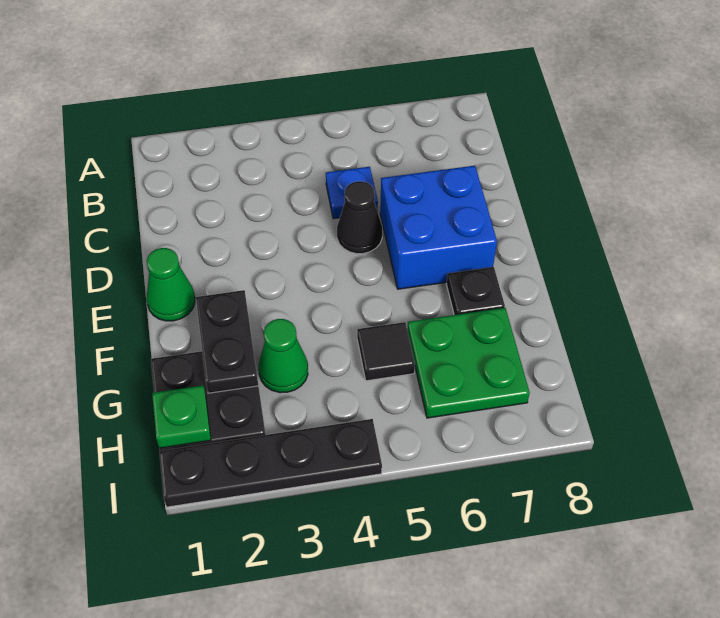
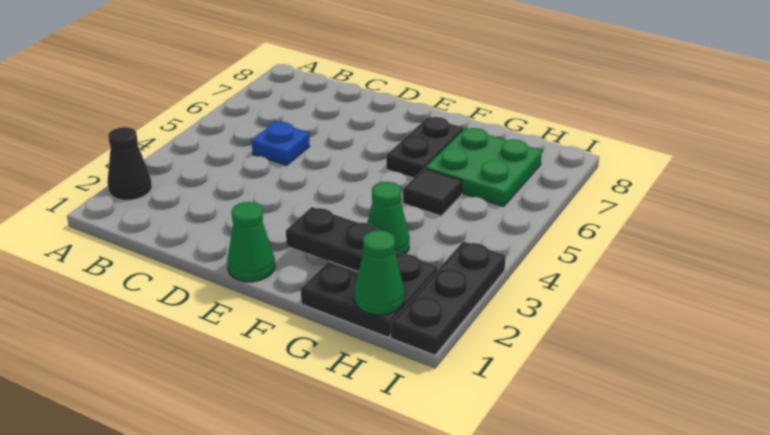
black 1x1 cone [337,181,382,254] -> black 1x1 cone moved to [107,127,152,200]
blue 2x2 brick [380,166,497,289] -> none
black 1x1 plate [446,267,505,315] -> black 1x2 plate [386,117,463,178]
green 1x1 plate [152,386,211,448] -> green 1x1 cone [354,230,404,315]
black 1x4 plate [159,419,382,507] -> black 1x3 plate [391,241,506,355]

